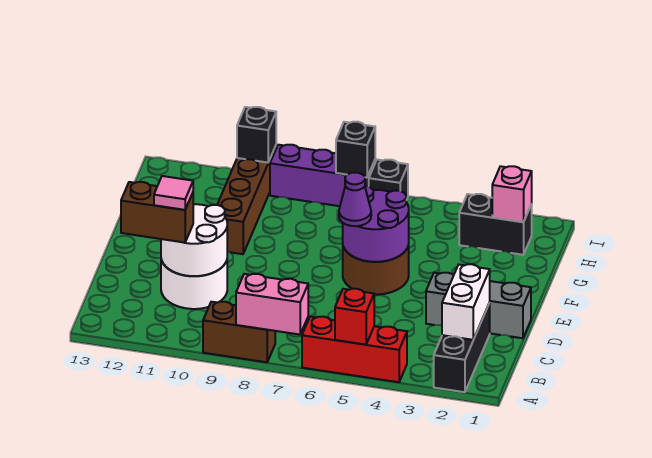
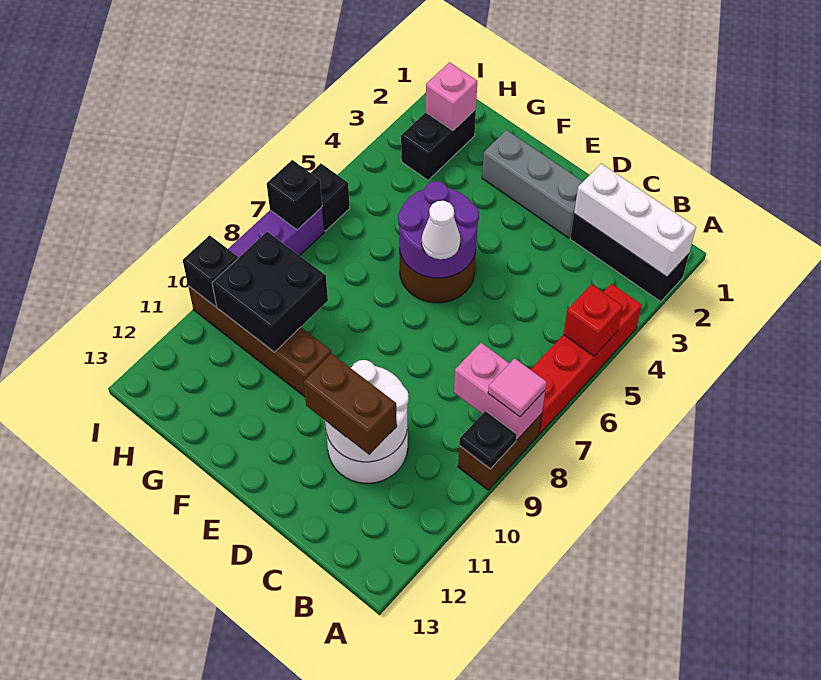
red 1x3 brick [302,317,407,382] -> red 1x4 brick [531,284,642,434]
pink 1x2 brick [236,274,308,335] -> pink 1x2 brick turned to [454,343,545,440]
none -> black 1x1 plate [459,411,517,469]
white 1x2 brick [442,264,490,340] -> white 1x3 brick [574,164,696,277]
brown 1x2 brick [121,182,193,243] -> brown 1x2 brick turned to [303,353,397,455]
pink 1x1 tile [154,176,193,210] -> pink 1x1 tile moved to [488,358,547,417]
grey 1x3 brick [426,273,531,338] -> grey 1x3 brick turned to [482,130,583,238]
purple 1x1 cone [339,173,371,226] -> white 1x1 cone [422,201,460,259]
none -> black 2x2 brick [212,232,328,352]

